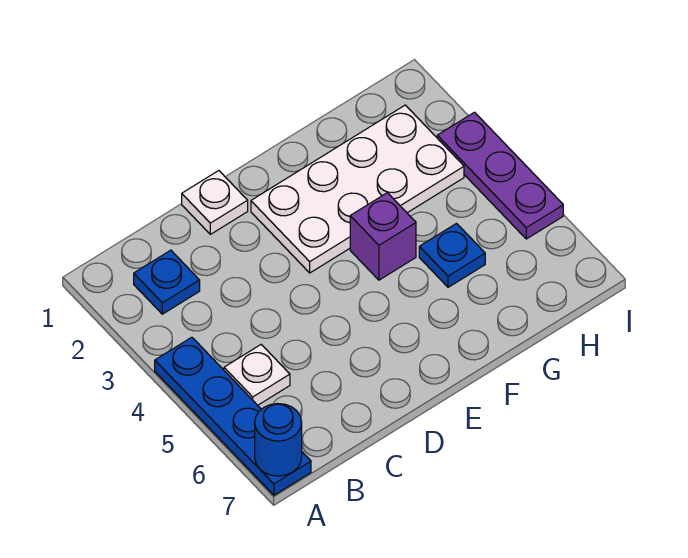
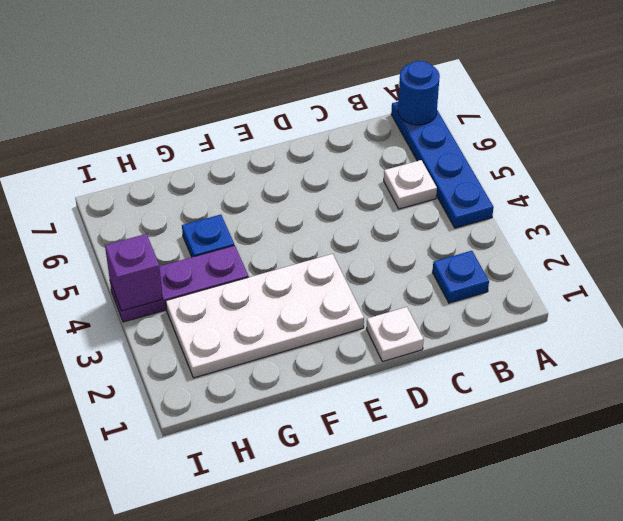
purple 1x1 brick [350,193,416,280] -> purple 1x1 brick moved to [105,234,163,311]
purple 1x3 plate [437,112,563,239] -> purple 1x3 plate turned to [110,245,249,322]

